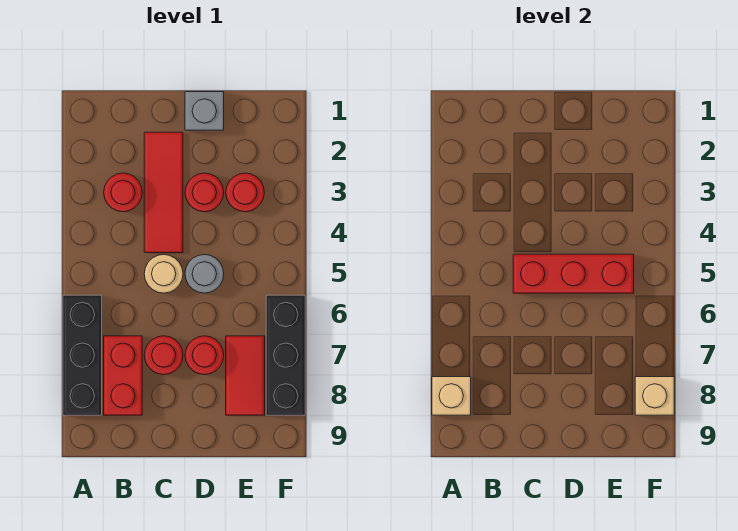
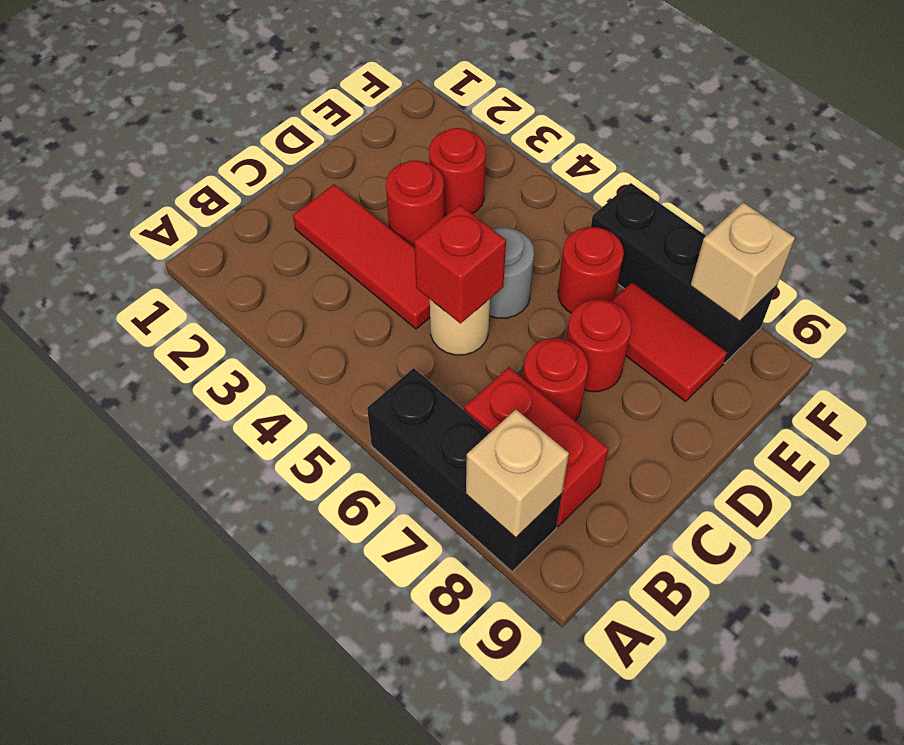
red 1x1 round brick [104,173,142,212] -> red 1x1 round brick moved to [558,227,624,313]
red 1x3 brick [513,254,634,293] -> red 1x1 brick [414,205,506,323]
grey 1x1 brick [185,92,224,130] -> none

